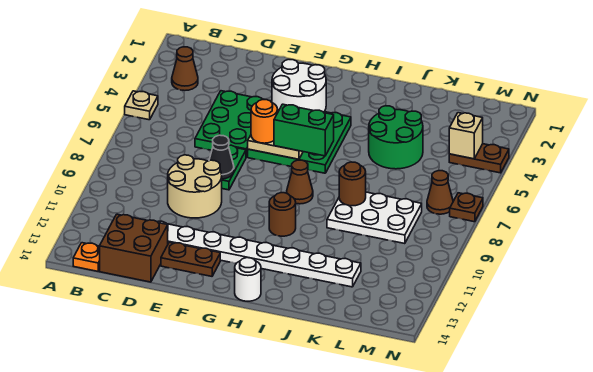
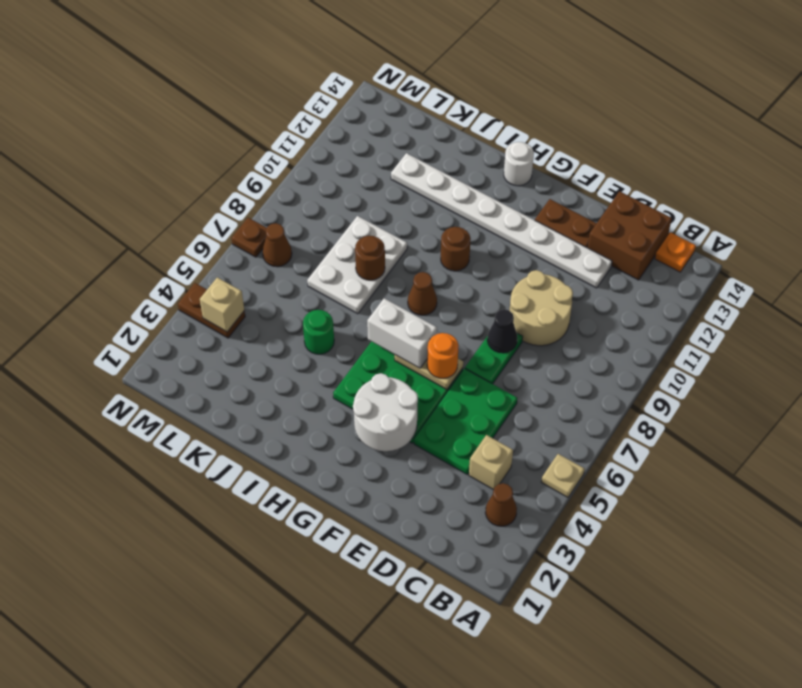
none -> tan 1x1 brick [469,435,513,490]
green 1x2 brick [274,104,334,156] -> white 1x2 brick [367,298,437,368]
green 2x2 round brick [369,106,423,169] -> green 1x1 round brick [303,310,334,354]
white 2x3 plate [327,192,422,244] -> white 2x3 plate turned to [307,216,407,314]

